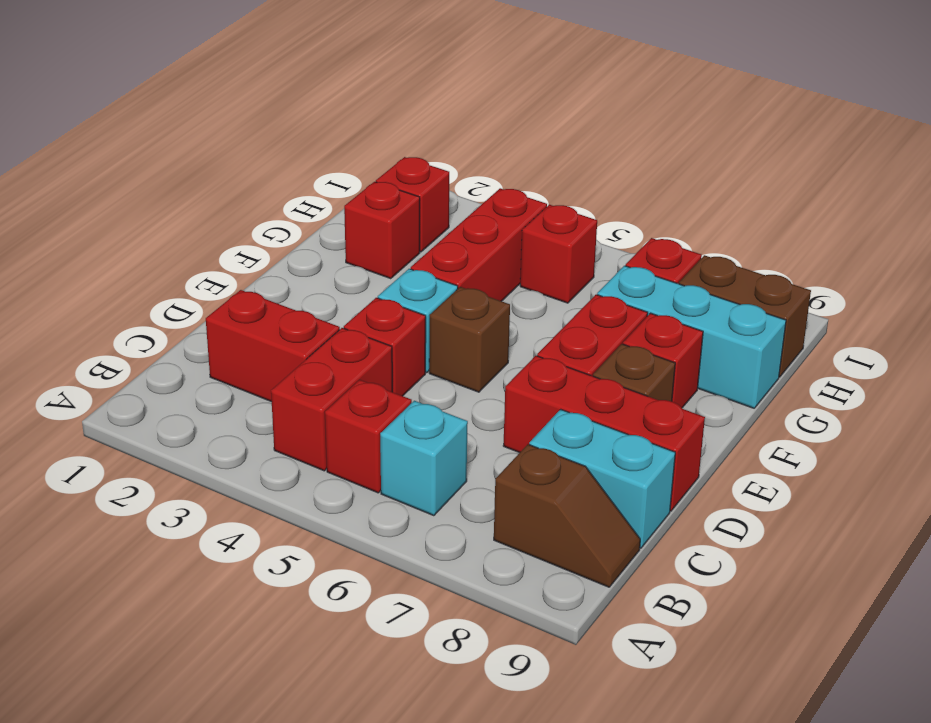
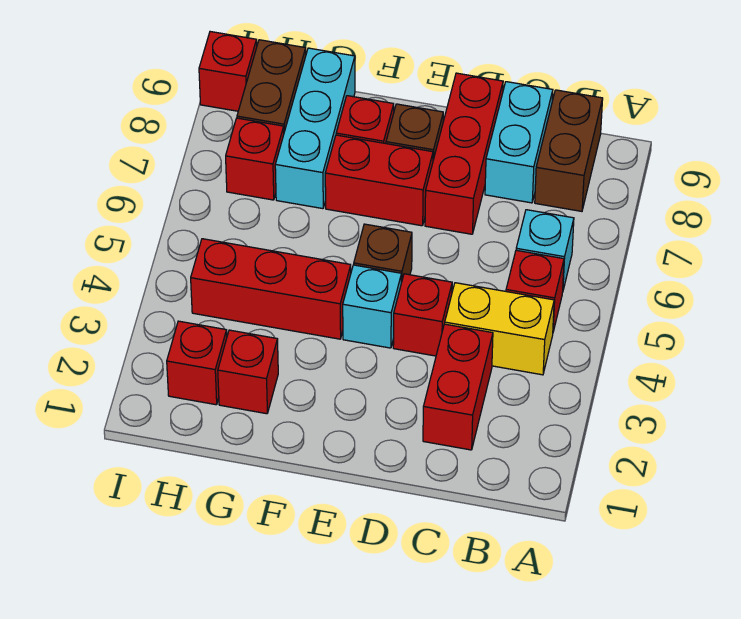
red 1x2 brick [271,328,392,471] -> yellow 1x2 brick [445,283,554,375]
brown 1x2 slope [494,444,640,587] -> brown 1x2 brick [535,90,603,211]
red 1x1 brick [520,205,597,303] -> red 1x1 brick moved to [199,32,257,111]

